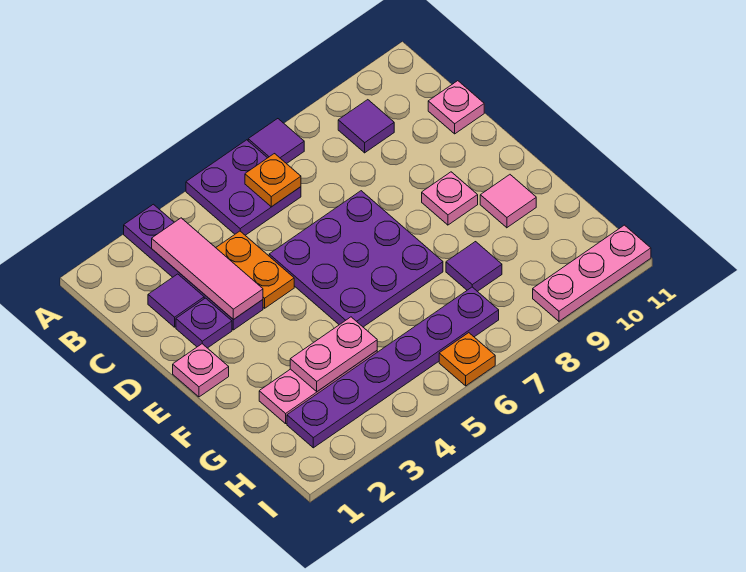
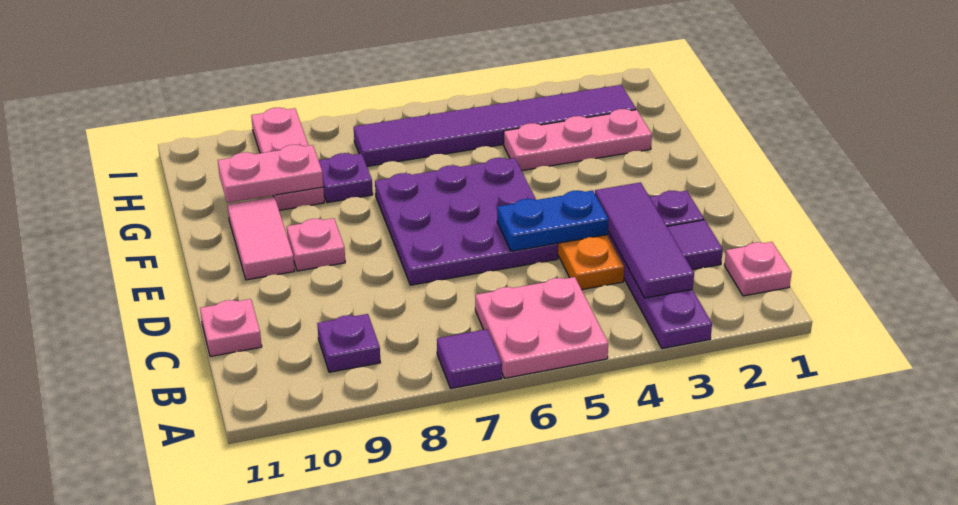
purple 2x2 plate [186,140,301,235] -> pink 2x2 plate [475,277,608,378]
pink 1x3 tile [152,218,263,320] -> purple 1x3 tile [595,182,694,298]
orange 1x1 plate [245,154,301,207] -> none
purple 1x1 tile [338,100,394,153] -> purple 1x1 plate [317,314,381,372]
none -> blue 1x2 plate [497,190,608,251]
pink 1x1 plate [173,344,229,397] -> pink 1x1 plate moved to [724,242,792,296]
pink 1x1 tile [480,175,536,228] -> pink 1x2 tile [228,197,295,280]
pink 1x2 plate [290,317,377,391] -> pink 1x2 plate moved to [218,145,323,203]
purple 1x1 tile [446,242,502,291] -> purple 1x1 plate [319,153,373,203]
purple 1x6 plate [287,287,499,448] -> purple 1x6 tile [354,85,636,166]
orange 1x1 plate [439,333,495,386] -> none
pink 1x3 plate [533,225,651,321] -> pink 1x3 plate turned to [251,108,324,210]

